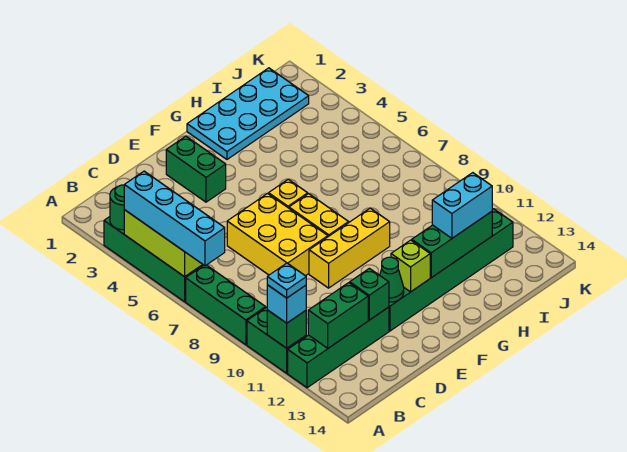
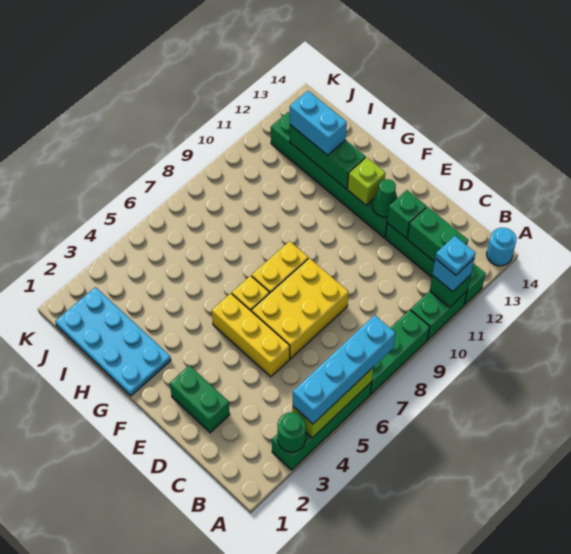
none -> cyan 1x1 round brick [487,228,516,266]
green 1x2 brick [166,136,226,202] -> green 1x2 brick turned to [170,365,230,433]
yellow 1x3 brick [309,208,390,288] -> yellow 1x3 brick moved to [212,293,290,377]

